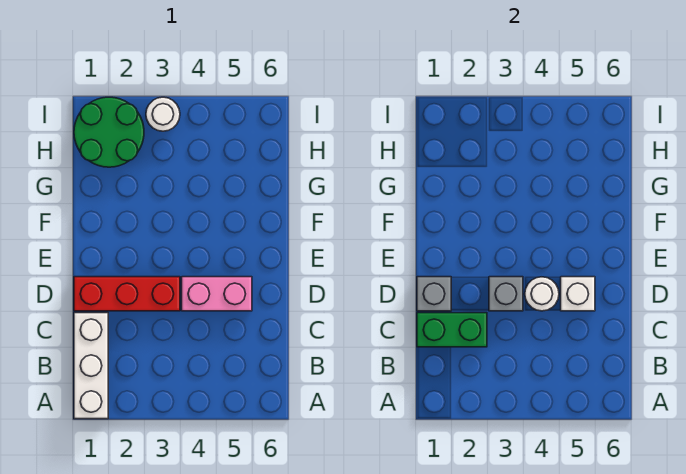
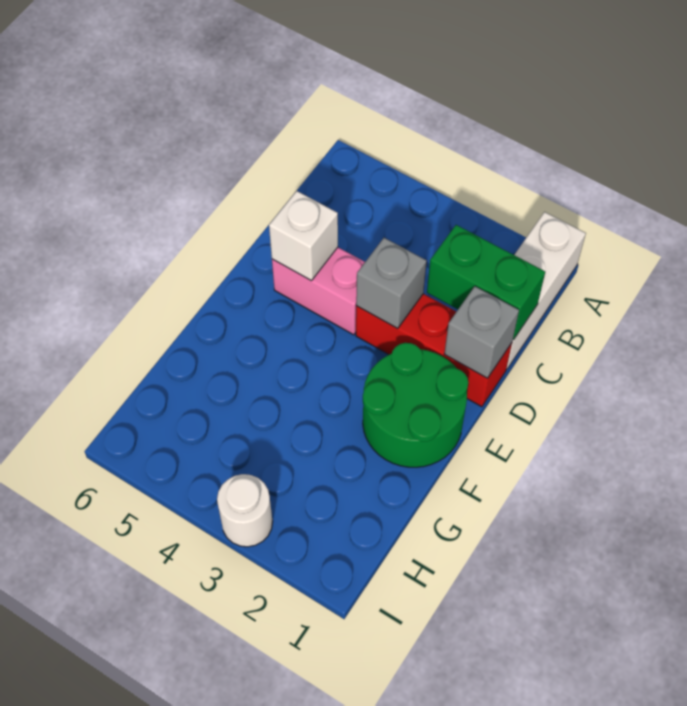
white 1x1 round brick [525,277,559,311] -> none
green 2x2 round brick [74,97,144,167] -> green 2x2 round brick moved to [363,343,468,467]

